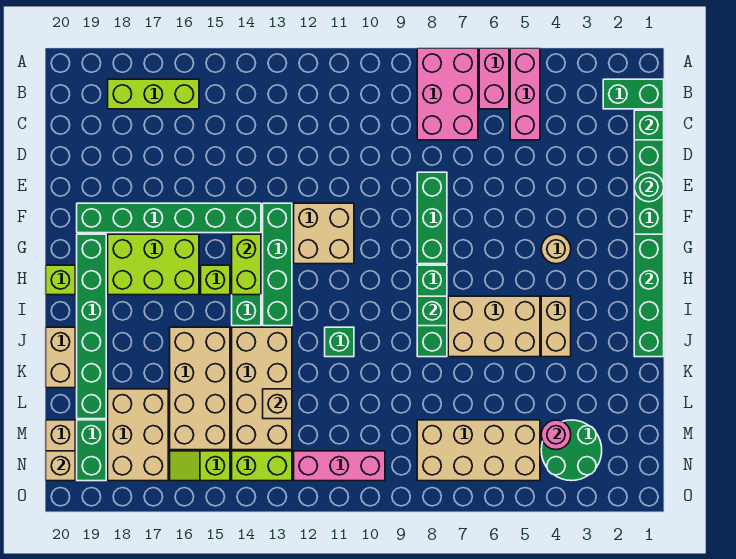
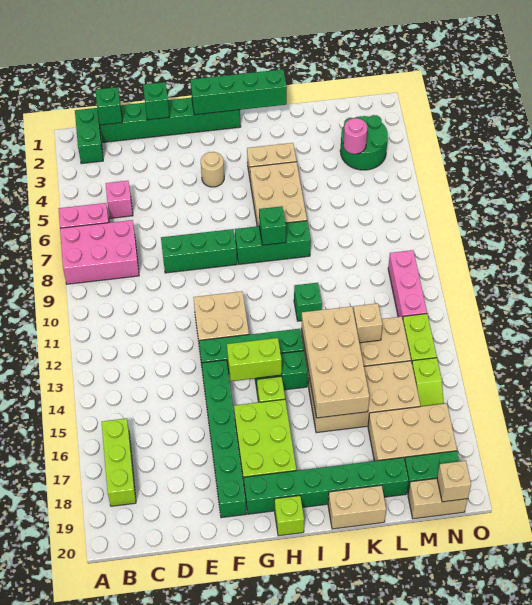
pink 1x3 brick [510,48,540,140] -> pink 1x1 brick [106,181,133,218]
green 1x1 round brick [634,172,664,202] -> green 1x1 brick [143,82,169,120]
tan 2x4 brick [417,420,540,481] -> tan 2x4 brick moved to [301,306,369,418]

